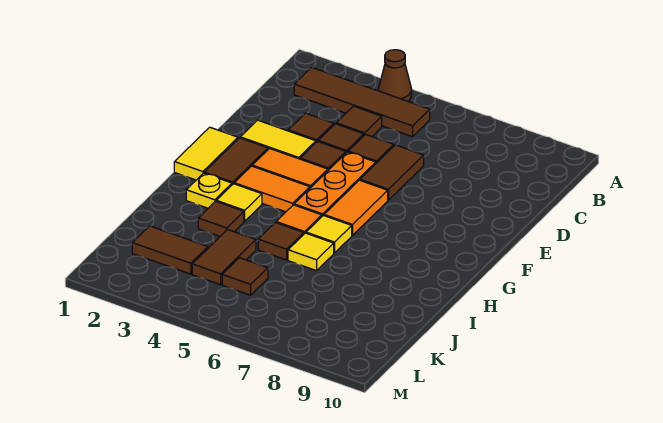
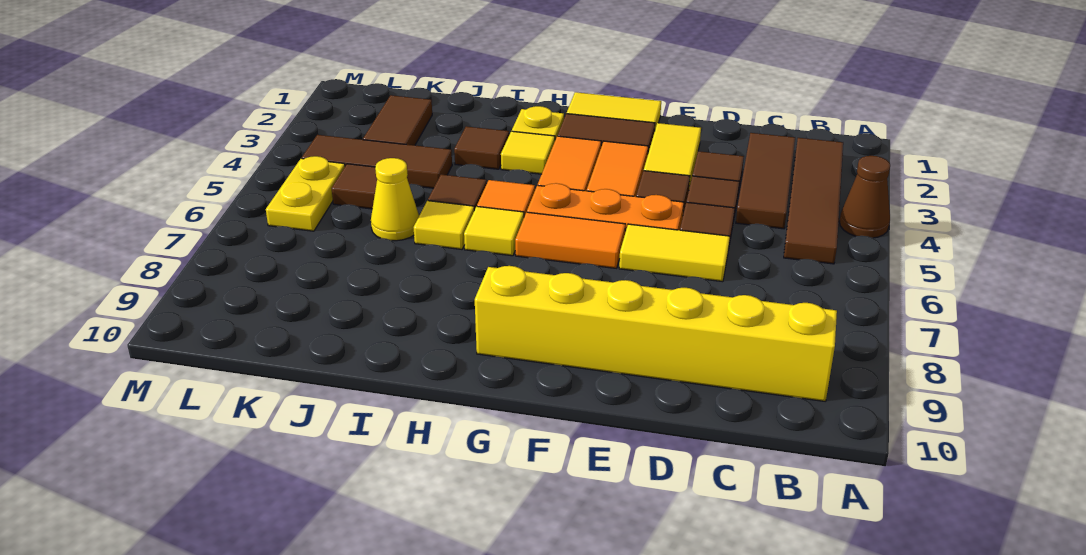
none -> yellow 1x6 brick [475,266,837,401]
brown 1x1 tile [336,106,382,137] -> brown 1x3 tile [736,133,795,229]
brown 1x2 tile [360,145,424,200] -> yellow 1x2 tile [619,224,730,282]
brown 1x2 tile [192,230,256,285] -> brown 1x3 tile [302,135,452,188]
none -> yellow 1x1 cone [371,158,419,241]
none -> yellow 1x2 plate [266,156,345,231]

